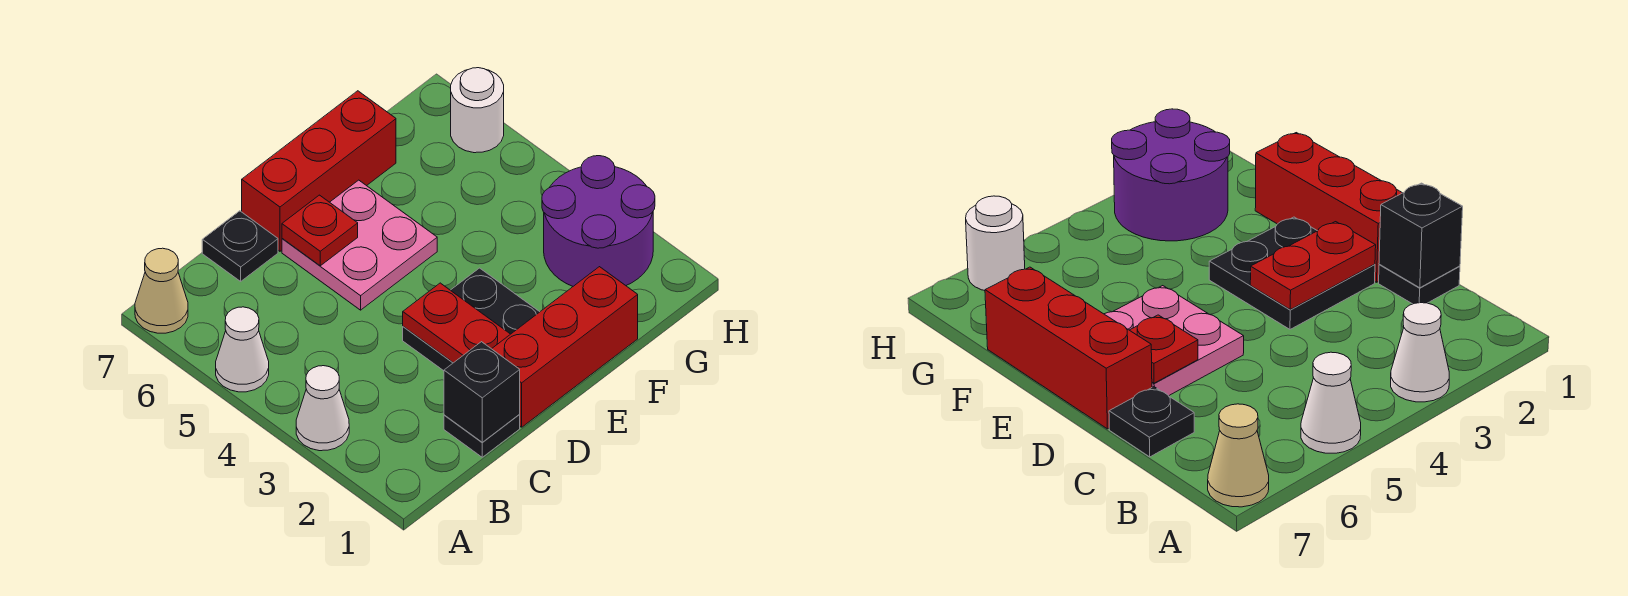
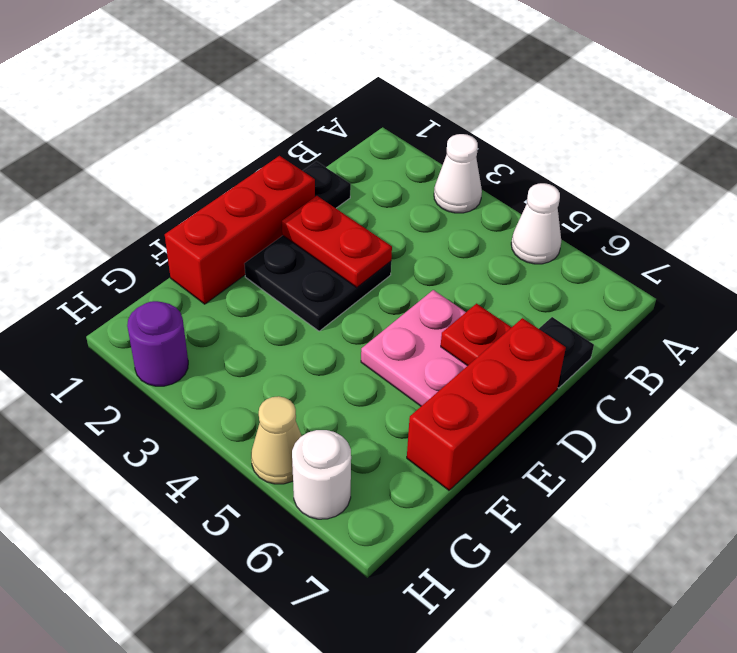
tan 1x1 cone [135,248,188,333] -> tan 1x1 cone moved to [251,396,302,484]
black 1x1 brick [444,342,520,442] -> none
purple 2x2 round brick [542,156,655,286] -> purple 1x1 round brick [127,301,188,386]

